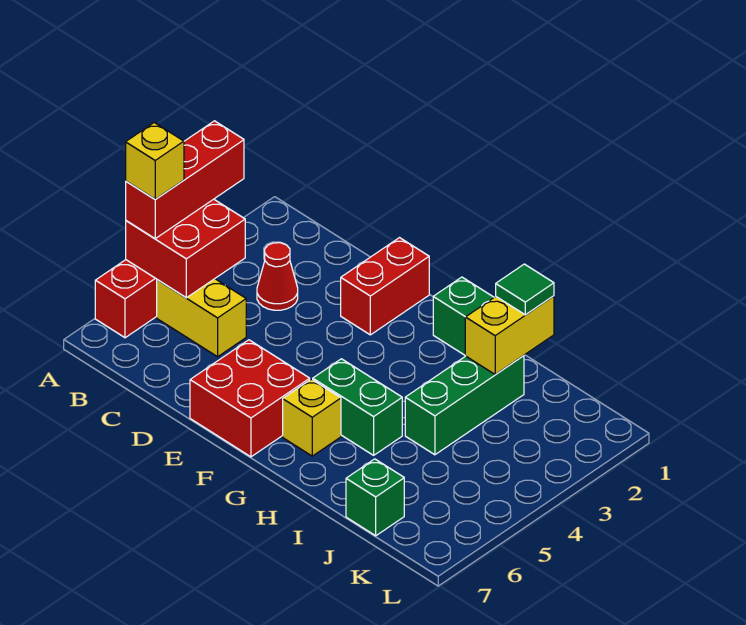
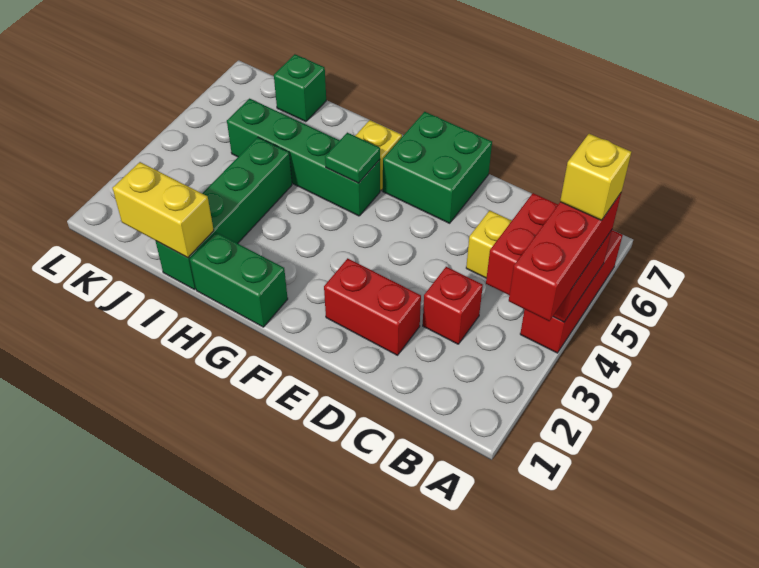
red 1x1 cone [257,243,298,310] -> red 1x1 brick [423,267,483,344]
red 1x2 brick [341,238,429,335] -> red 1x2 brick turned to [324,258,421,355]
red 2x2 brick [190,340,310,457] -> green 2x2 brick [383,112,492,223]
green 1x2 brick [313,359,402,455] -> green 1x4 brick [227,99,380,216]
yellow 1x2 brick [465,296,554,375] -> yellow 1x2 brick turned to [113,162,214,258]
green 1x1 tile [496,264,554,315] -> green 1x1 tile moved to [325,133,380,183]
green 1x3 brick [405,356,524,455] -> green 1x4 brick [156,137,292,290]

